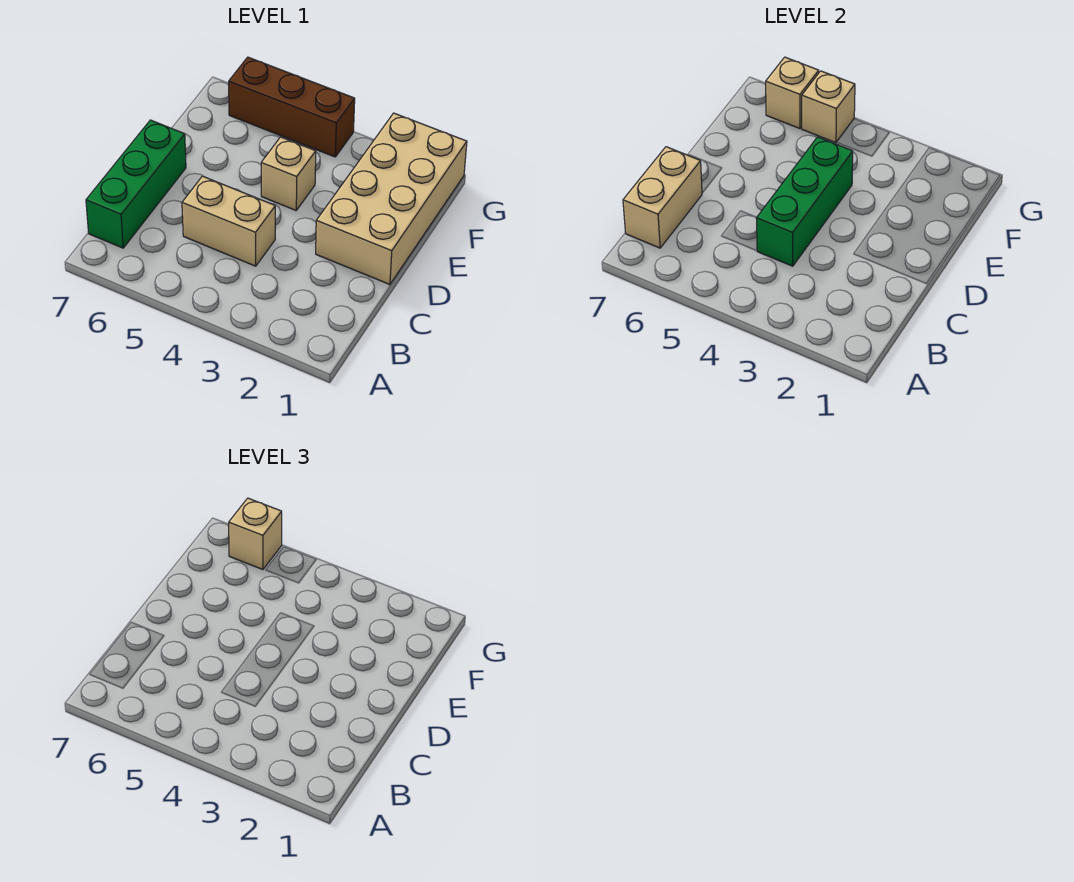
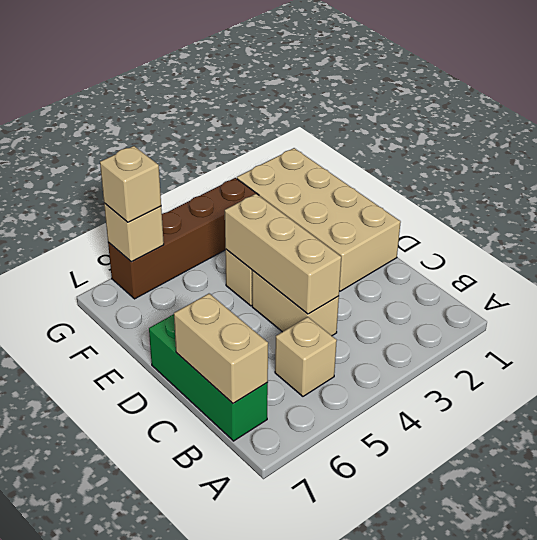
tan 1x2 brick [182,176,275,266] -> tan 1x2 brick turned to [252,271,339,336]
green 1x3 brick [757,137,853,266] -> tan 1x3 brick [225,194,341,314]
brown 1x3 brick [229,57,355,157] -> brown 1x4 brick [108,178,258,299]
tan 1x1 brick [801,71,855,143] -> tan 1x1 brick moved to [275,317,337,396]

